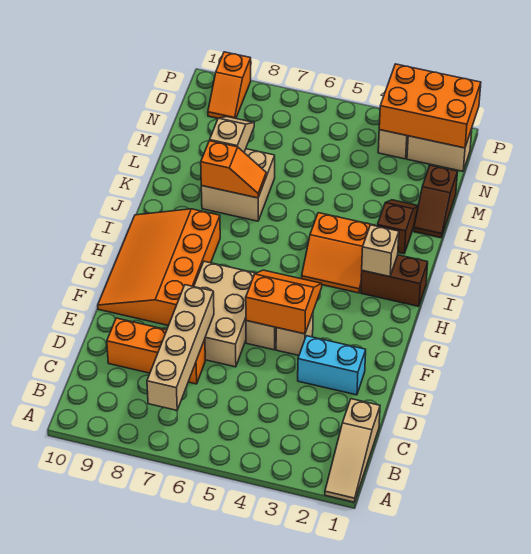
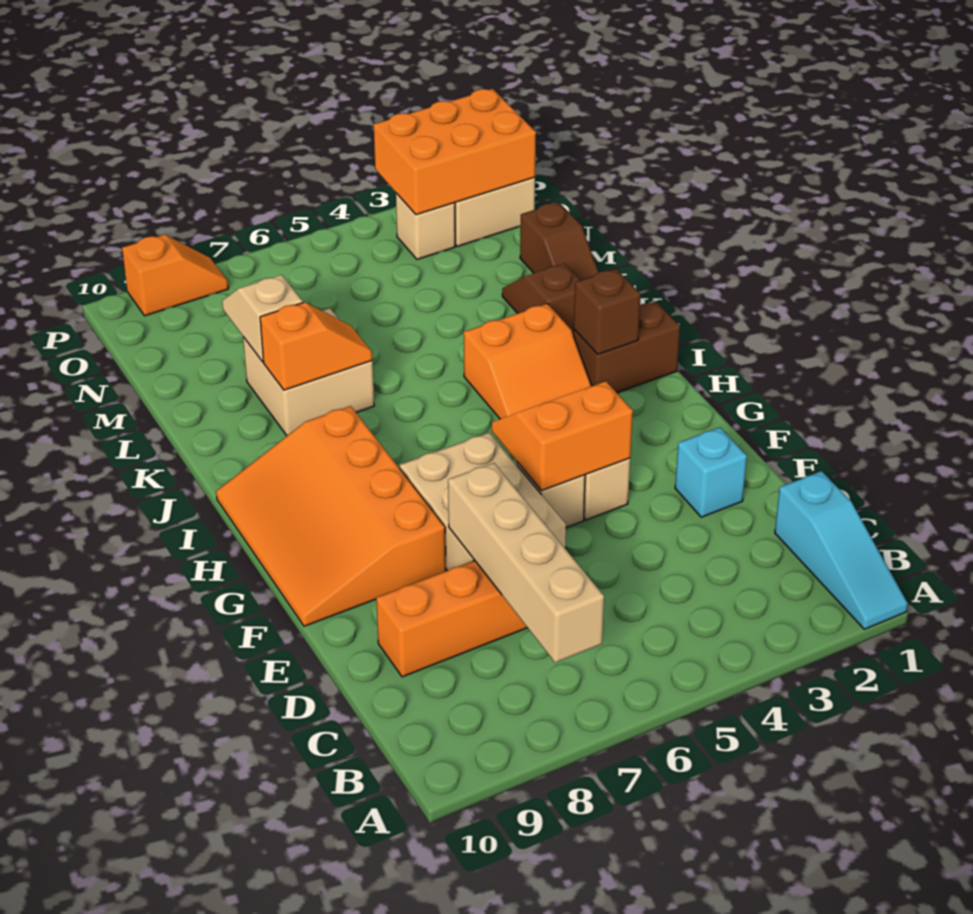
tan 1x3 slope [325,399,380,502] -> cyan 1x3 slope [775,471,908,629]
cyan 1x2 brick [298,336,366,395] -> cyan 1x1 brick [675,427,747,517]
tan 1x1 brick [362,225,399,277] -> brown 1x1 brick [574,269,641,354]
orange 1x2 slope [208,52,251,118] -> orange 1x2 slope turned to [122,234,229,316]

